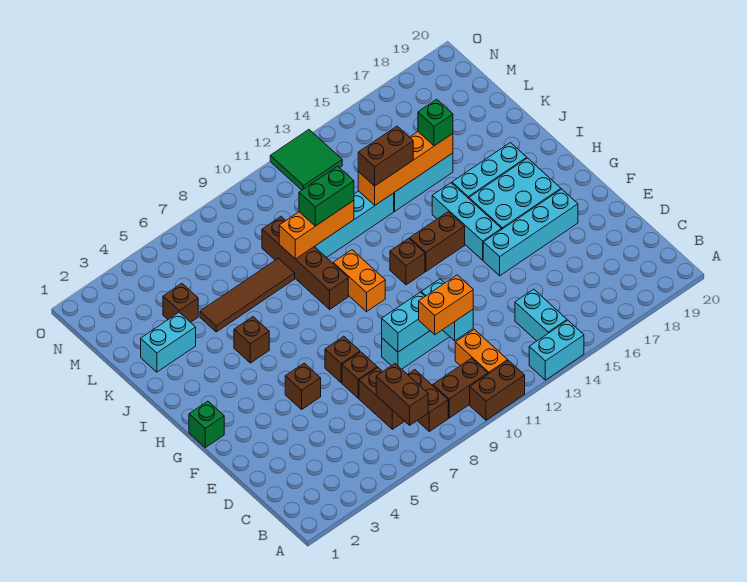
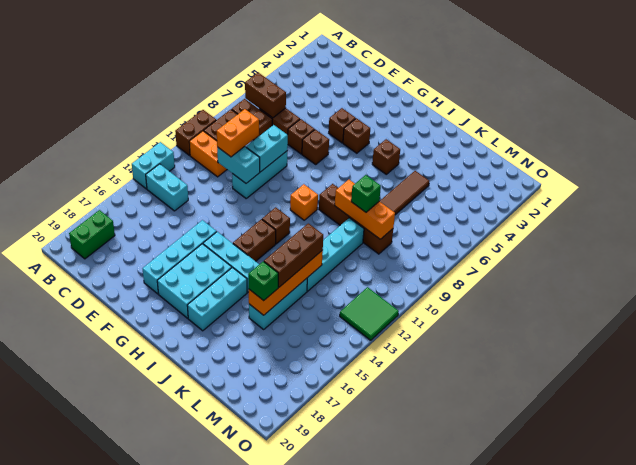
green 1x1 brick [189,401,224,448] -> green 1x1 brick moved to [351,175,381,212]
orange 1x2 brick [333,250,385,312] -> orange 1x1 brick [290,184,318,220]
cyan 1x2 brick [141,312,196,372] -> none
orange 1x3 brick [279,201,354,259] -> orange 1x3 brick turned to [335,180,395,239]
green 1x2 brick [299,166,354,226] -> green 1x2 brick moved to [69,210,115,259]
brown 1x2 brick [358,126,413,186] -> brown 1x3 brick [264,223,323,287]
brown 1x1 brick [163,284,198,322] -> brown 1x1 brick moved to [343,118,370,153]

